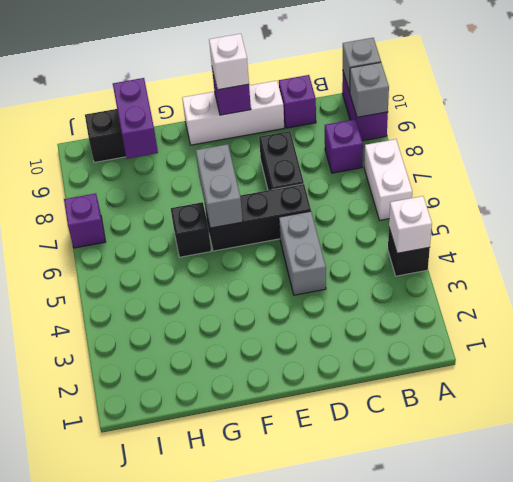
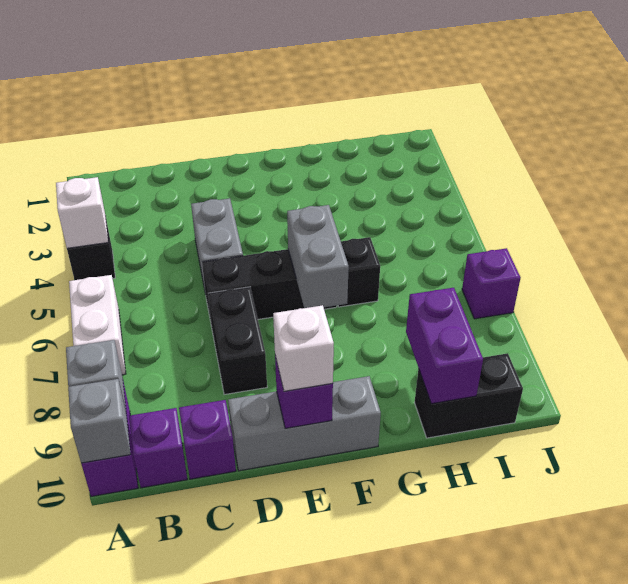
purple 1x1 brick [325,119,363,173] -> purple 1x1 brick moved to [129,408,187,488]
white 1x3 brick [182,81,284,145] -> grey 1x3 brick [228,376,381,471]

